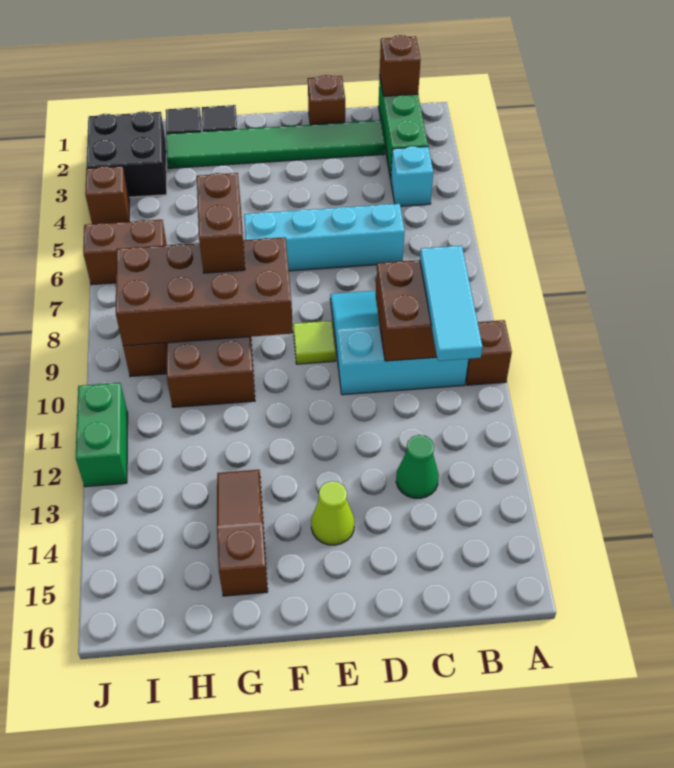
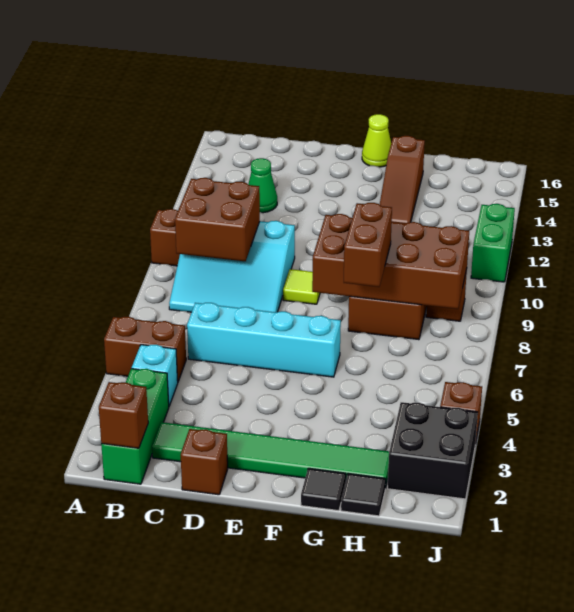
cyan 1x3 tile [420,246,483,361] -> none
lime 1x1 cone [311,481,354,545] -> lime 1x1 cone moved to [362,114,391,167]
brown 1x2 brick [83,220,167,285] -> brown 1x2 brick moved to [104,317,186,381]

